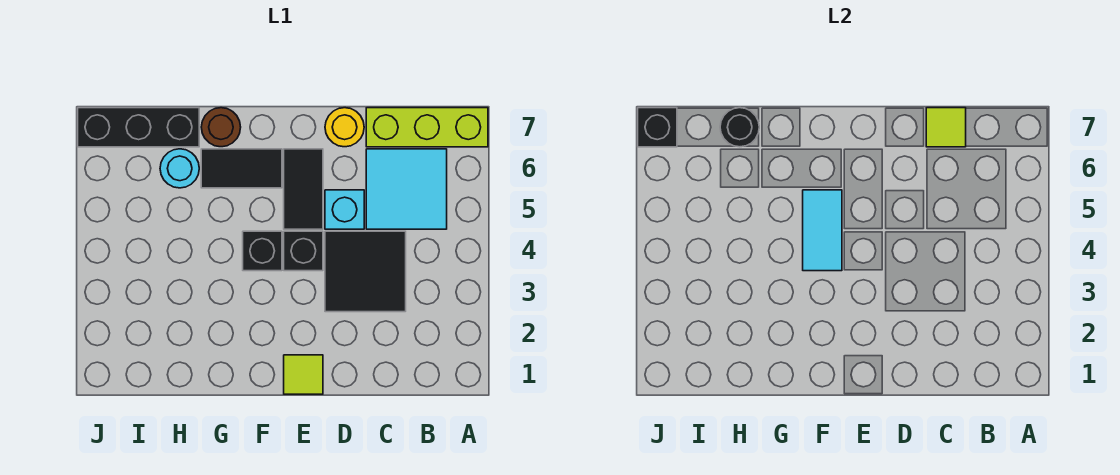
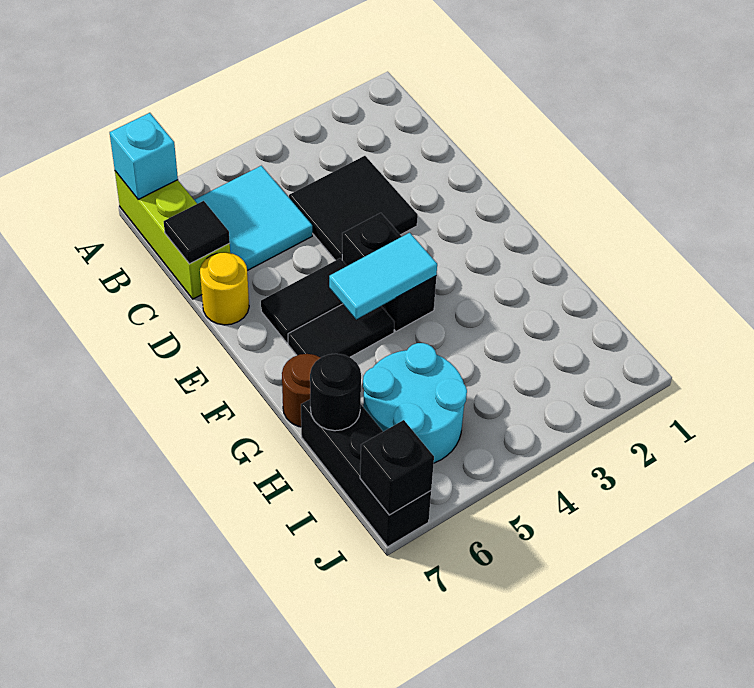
lime 1x1 tile [926,108,966,147] -> black 1x1 tile [164,201,230,264]
cyan 1x1 brick [325,190,364,229] -> cyan 1x1 brick moved to [110,113,178,199]
lime 1x1 tile [284,355,323,394] -> none
black 1x2 tile [201,149,282,188] -> black 1x2 tile turned to [288,304,394,357]
cyan 1x1 round brick [160,149,199,188] -> cyan 2x2 round brick [363,343,467,463]

